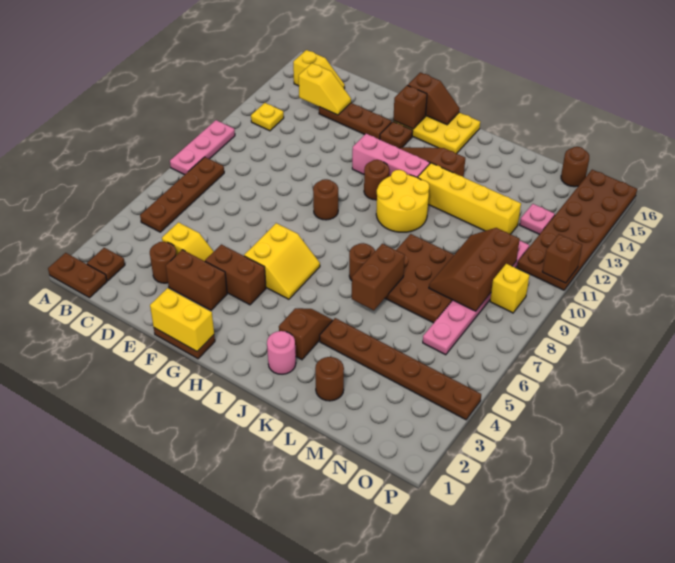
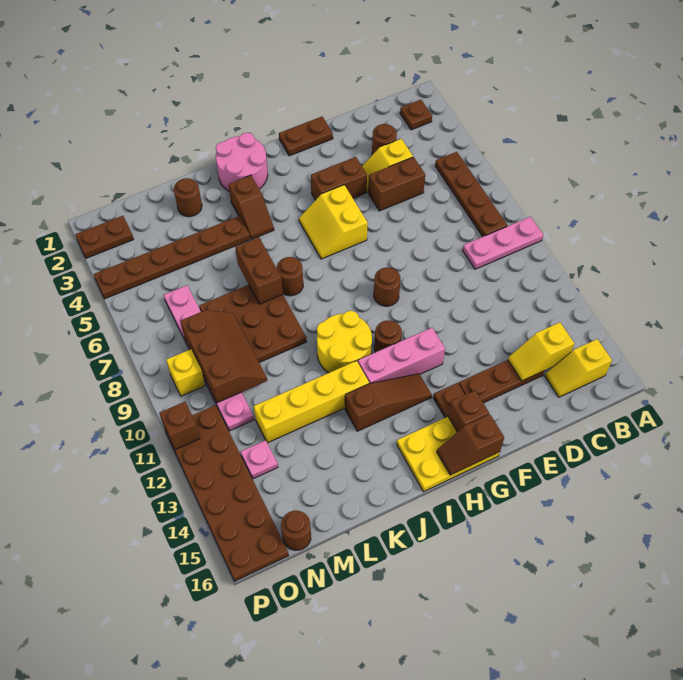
brown 1x2 plate [48,253,107,298] -> brown 1x2 plate moved to [75,216,134,258]
pink 1x3 plate [170,120,235,175] -> pink 1x3 plate turned to [463,217,543,269]
yellow 1x1 plate [251,103,284,131] -> none
brown 1x2 brick [166,250,227,310] -> brown 1x2 brick moved to [368,157,425,211]
yellow 1x2 brick [150,288,214,351] -> none
pink 1x1 round brick [267,331,296,374] -> pink 2x2 round brick [216,133,268,191]

